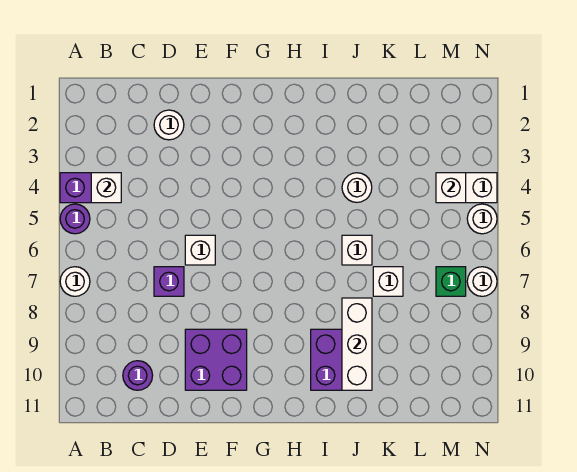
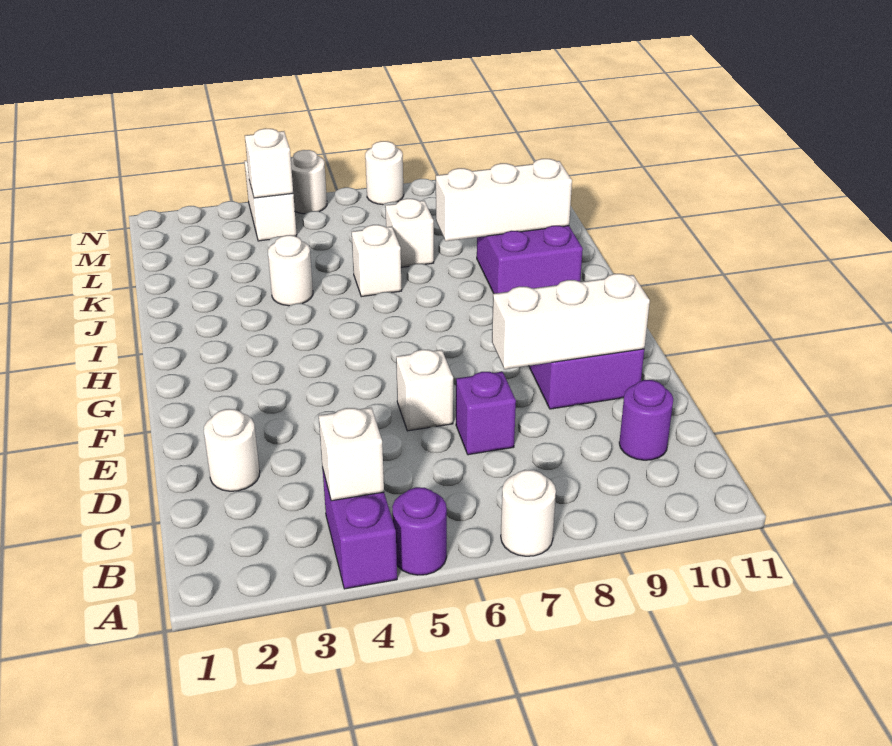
none -> white 1x3 brick [492,274,650,369]
green 1x1 brick [436,267,466,296] -> none

